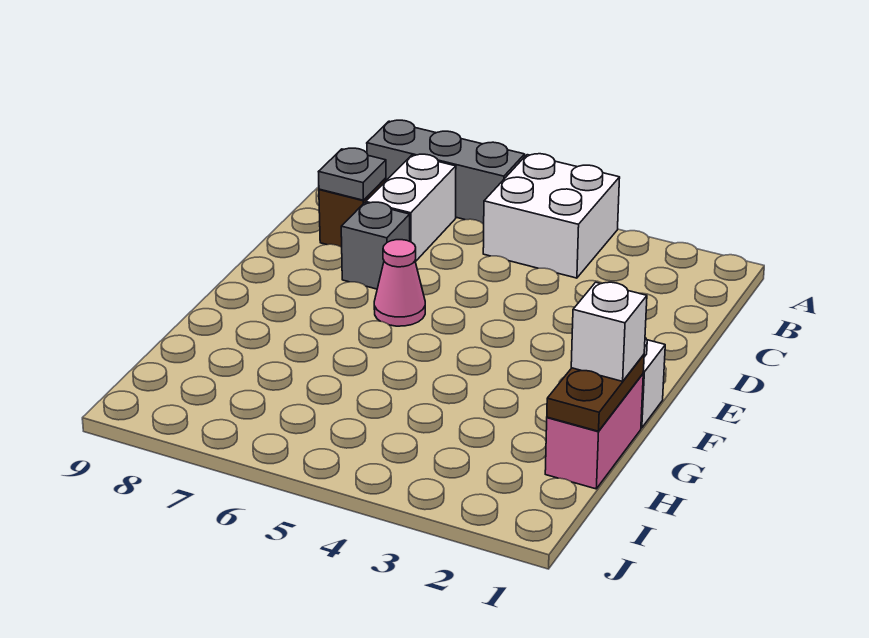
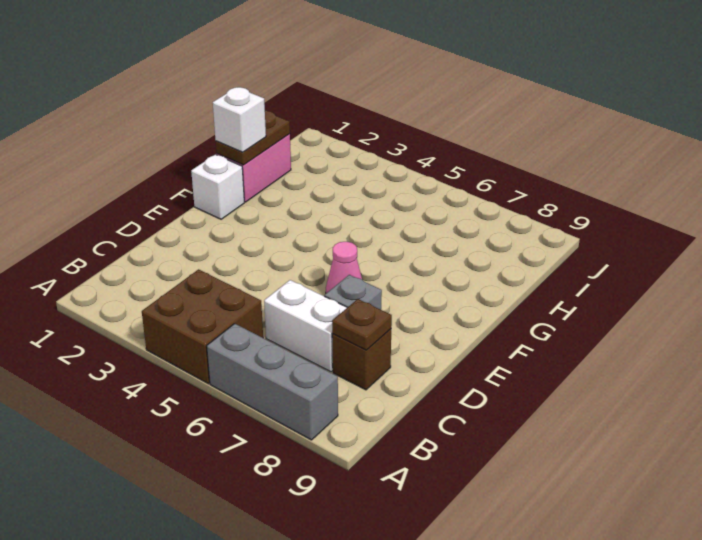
white 2x2 brick [483,154,620,278] -> brown 2x2 brick [142,269,263,384]
white 1x2 brick [366,154,456,262] -> white 1x2 brick turned to [264,280,347,372]
grey 1x1 plate [319,148,386,200] -> brown 1x1 plate [332,299,392,350]

